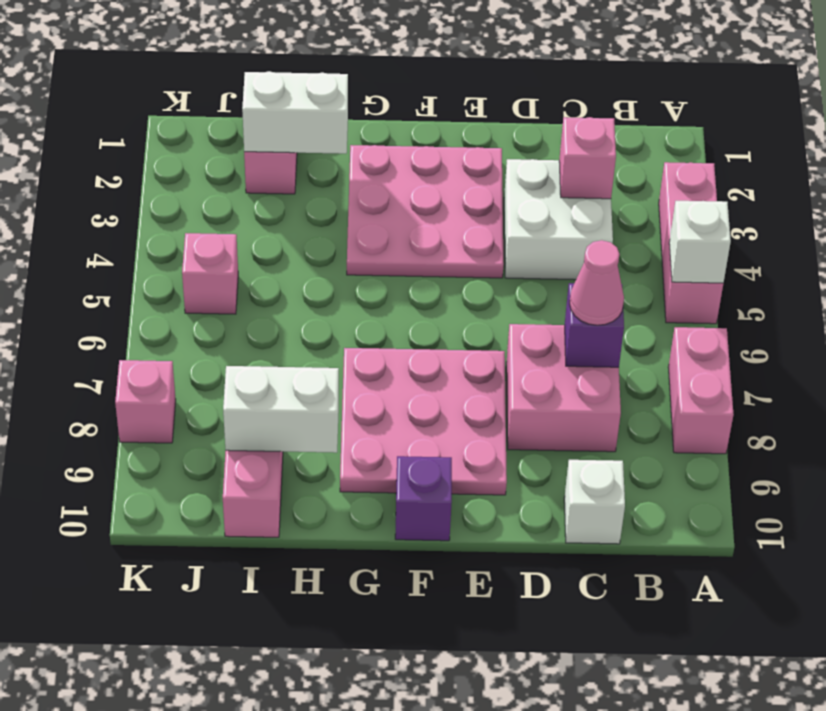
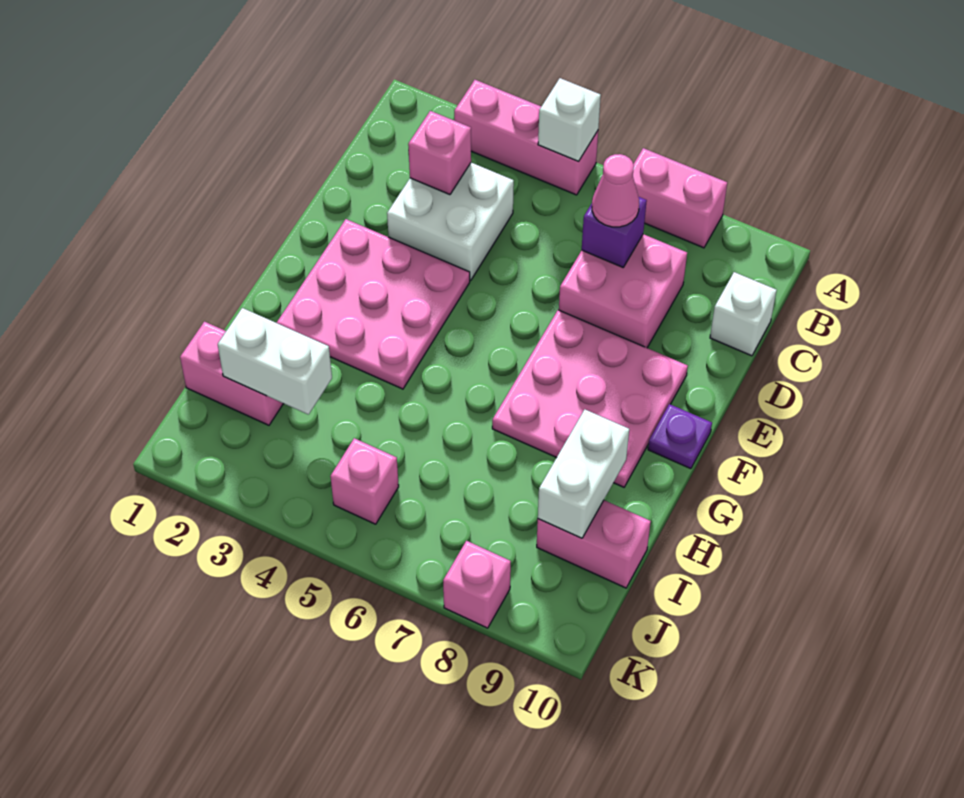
purple 1x1 brick [395,456,452,541] -> purple 1x1 plate [648,404,712,469]
white 1x2 brick [242,71,348,154] -> white 1x2 brick turned to [218,308,332,415]

